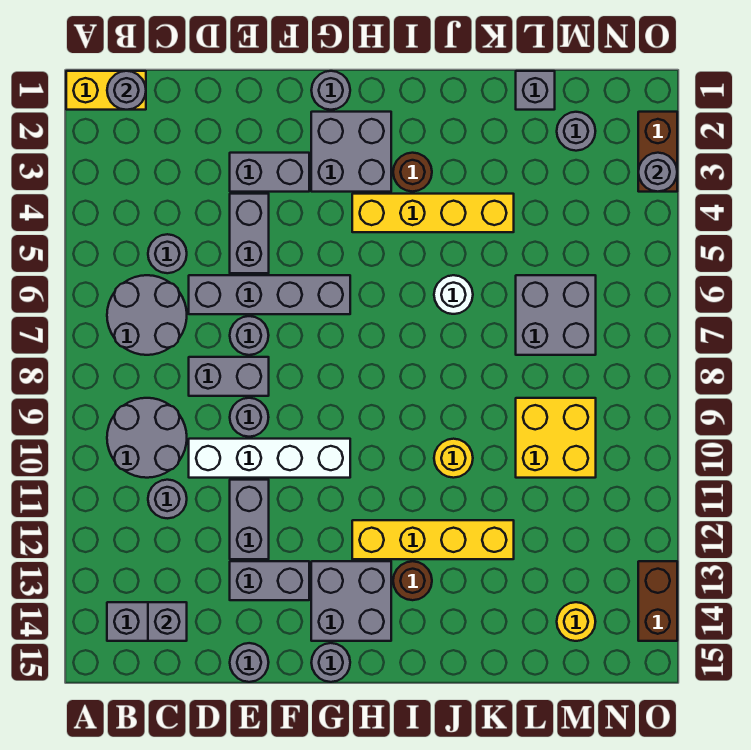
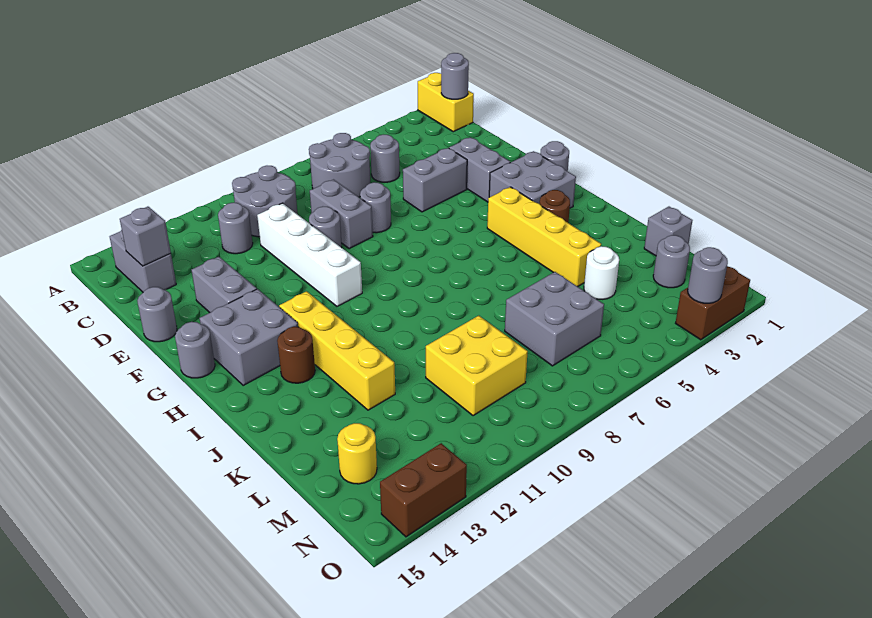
grey 1x4 brick [189,275,350,314] -> none
grey 1x2 brick [230,480,269,559] -> none
white 1x1 round brick [434,275,473,314] -> white 1x1 round brick moved to [584,246,619,299]
yellow 1x1 round brick [434,439,473,478] -> none

